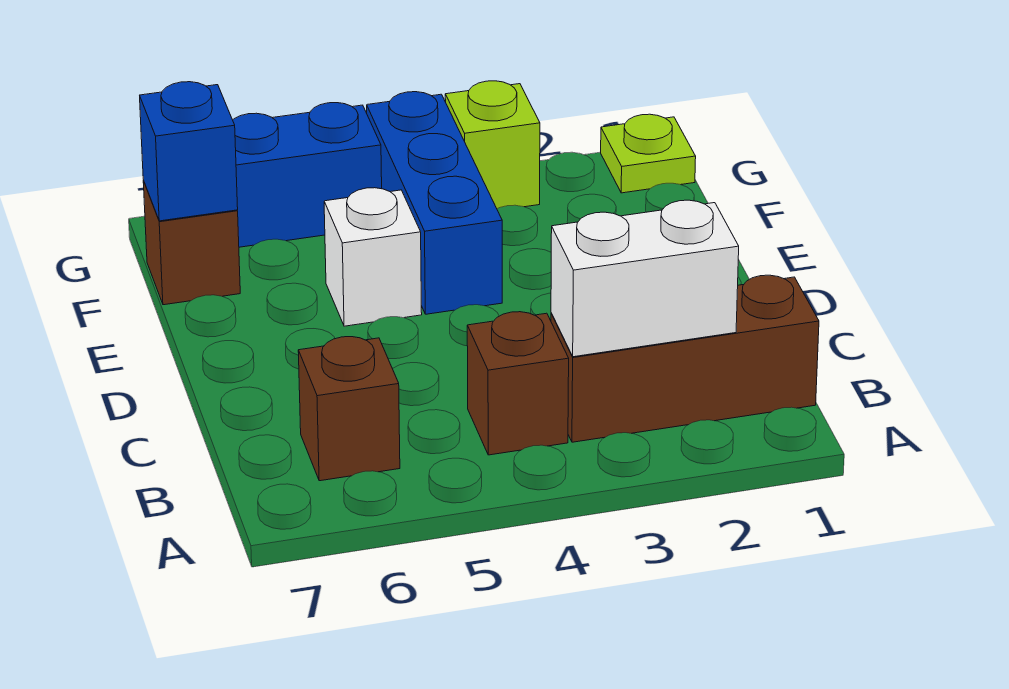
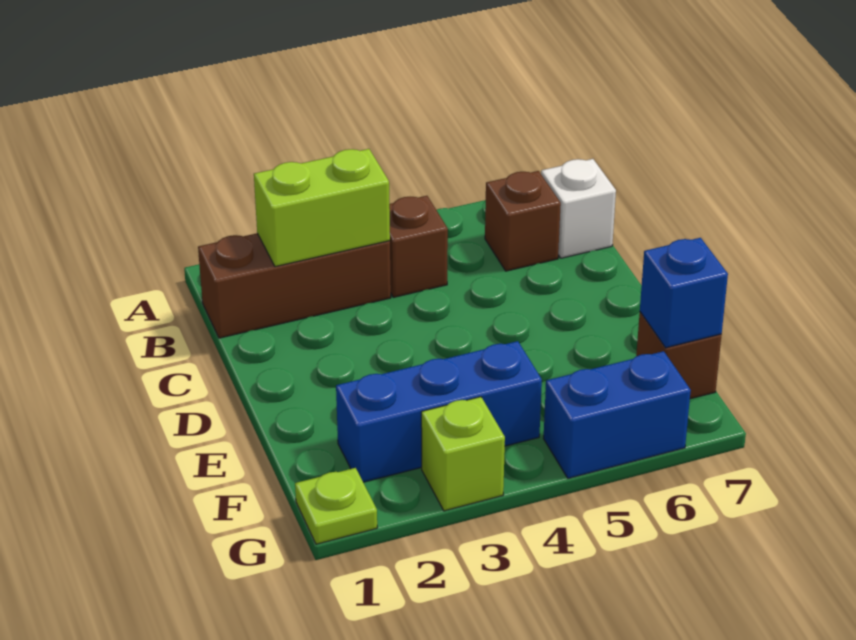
white 1x2 brick [551,200,739,357] -> lime 1x2 brick [254,149,390,267]
blue 1x3 brick [367,92,502,314] -> blue 1x3 brick turned to [336,341,542,482]
white 1x1 brick [324,188,422,326] -> white 1x1 brick moved to [541,159,616,258]

